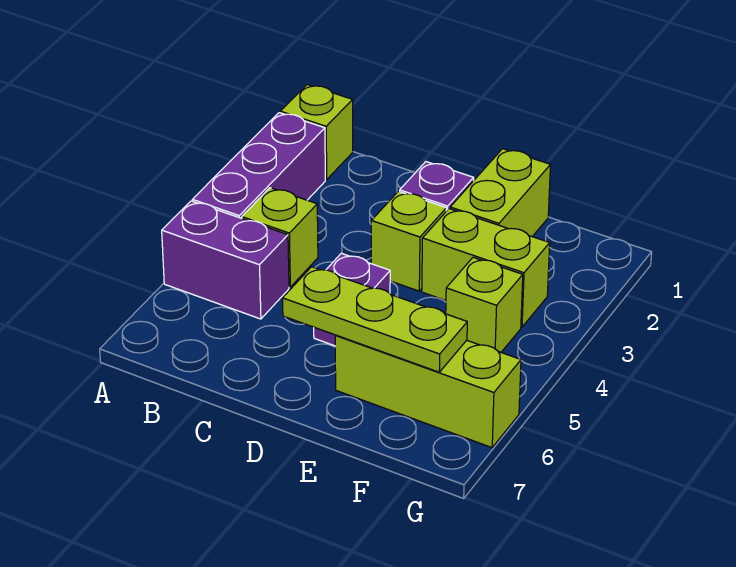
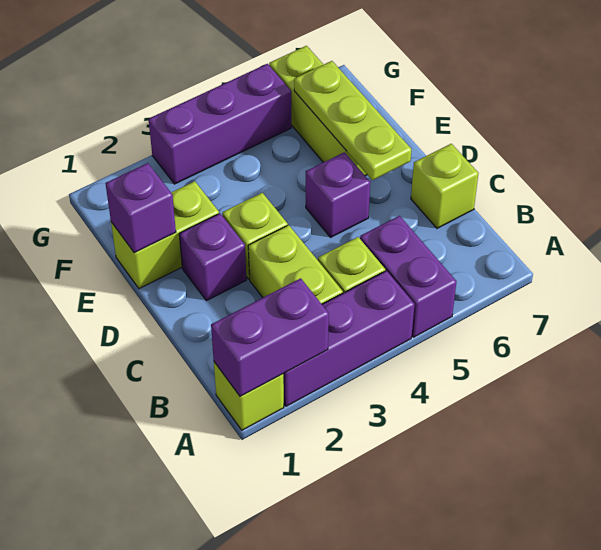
none -> purple 1x2 brick [211,278,329,396]
none -> purple 1x1 brick [105,163,176,253]
lime 1x2 brick [422,209,550,327] -> lime 1x2 brick moved to [248,225,343,304]
lime 1x1 brick [446,257,523,352] -> lime 1x1 brick moved to [411,144,479,228]
none -> purple 1x3 brick [148,64,291,184]

